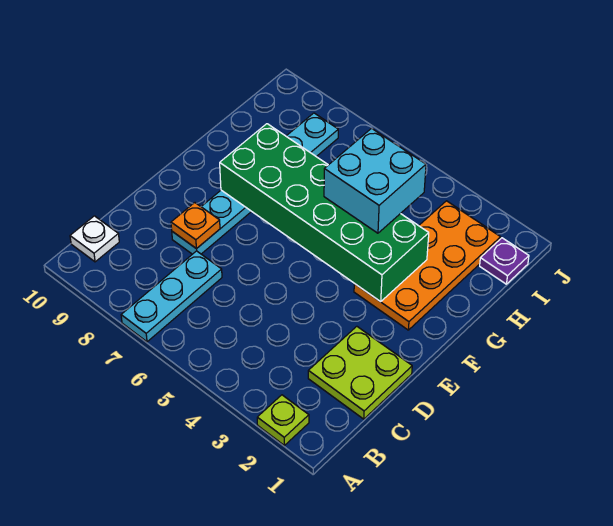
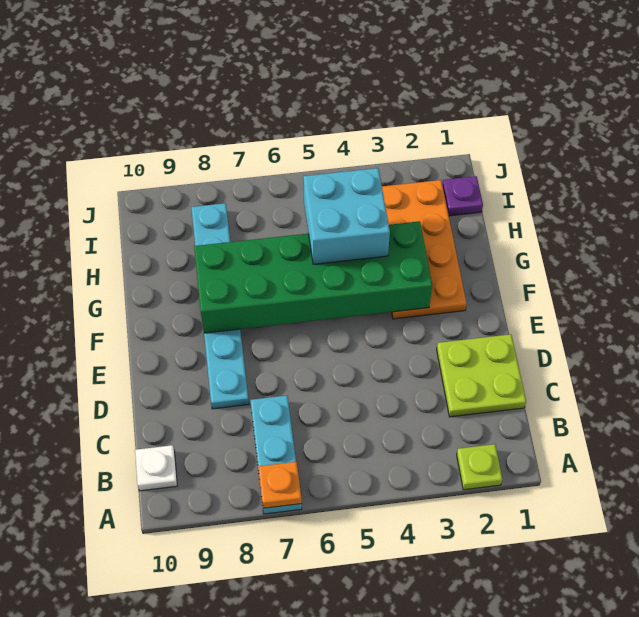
orange 1x1 plate [171,203,220,249] -> orange 1x1 plate moved to [258,462,302,508]

